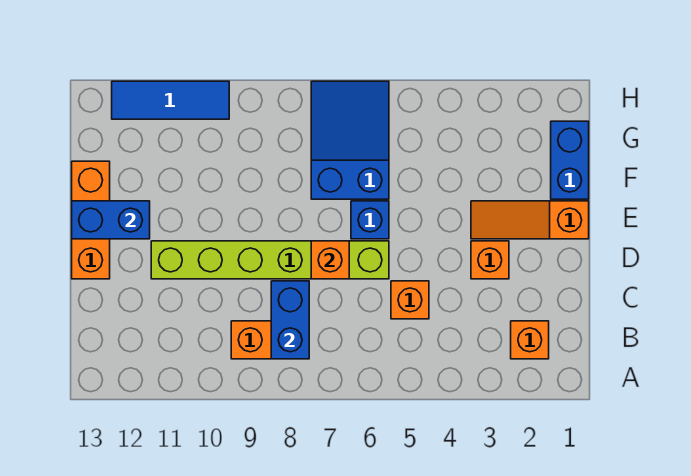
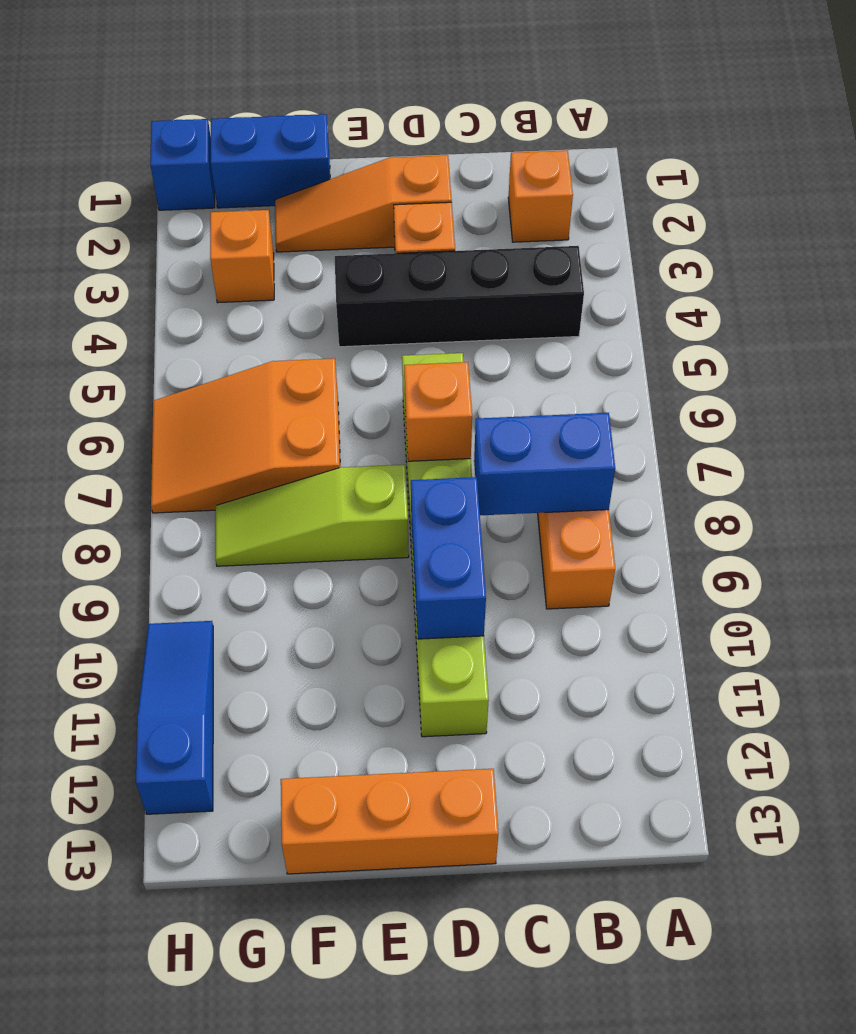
none -> black 1x4 brick [335,246,584,347]
orange 1x1 brick [391,281,429,319] -> orange 1x1 brick moved to [210,210,274,303]
orange 1x3 slope [471,201,589,239] -> orange 1x3 slope turned to [275,155,452,252]
blue 1x1 brick [351,201,389,239] -> blue 1x1 brick moved to [150,119,215,210]
none -> lime 1x3 slope [215,465,409,566]
blue 1x2 brick [72,201,150,239] -> blue 1x2 brick moved to [411,477,486,639]
blue 2x3 slope [311,81,389,199] -> orange 2x3 slope [151,358,340,513]
blue 1x3 tile [112,81,229,119] -> blue 1x3 slope [136,621,213,814]

